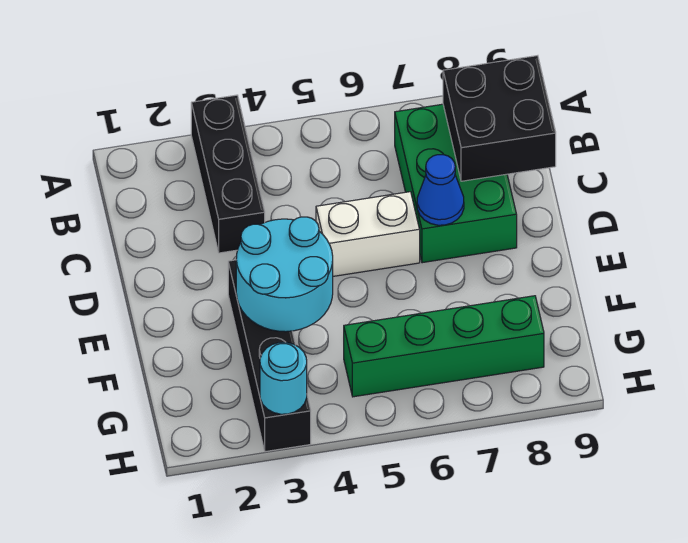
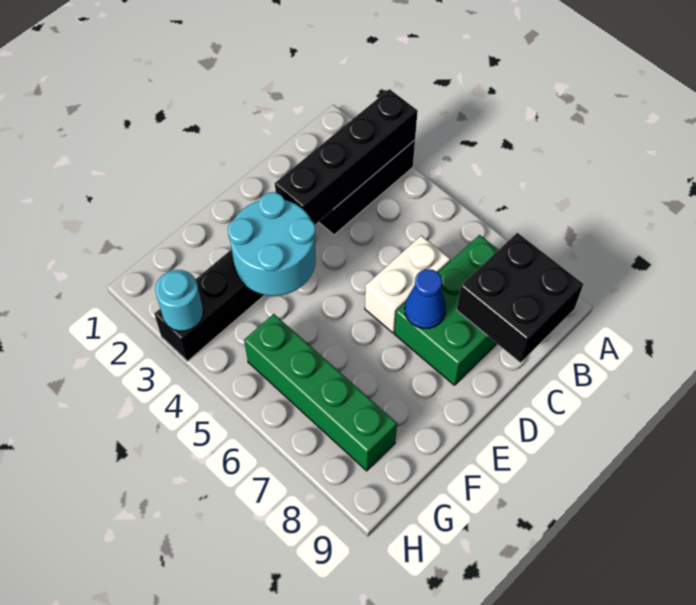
none -> black 1x4 brick [275,89,418,225]
white 1x2 brick [316,192,420,276] -> white 1x2 brick turned to [365,235,450,333]

